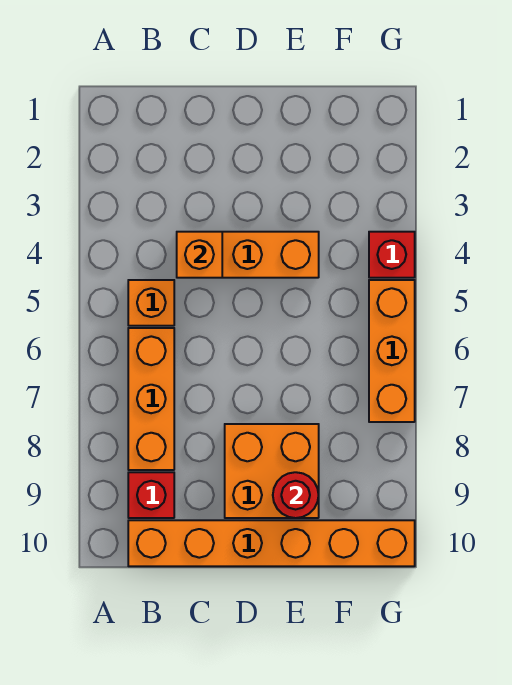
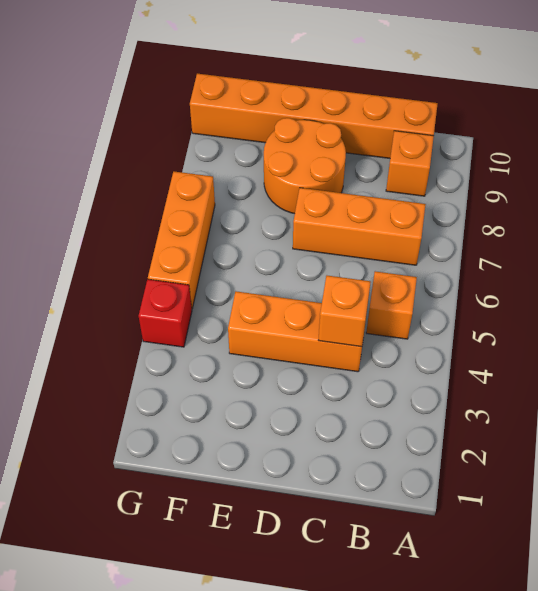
orange 1x3 brick [128,328,174,470] -> orange 1x3 brick turned to [293,188,426,265]
red 1x1 brick [128,472,174,518] -> orange 1x1 brick [386,131,434,196]
orange 2x2 brick [225,424,319,518] -> orange 2x2 round brick [264,118,346,214]
red 1x1 round brick [273,472,319,518] -> none

